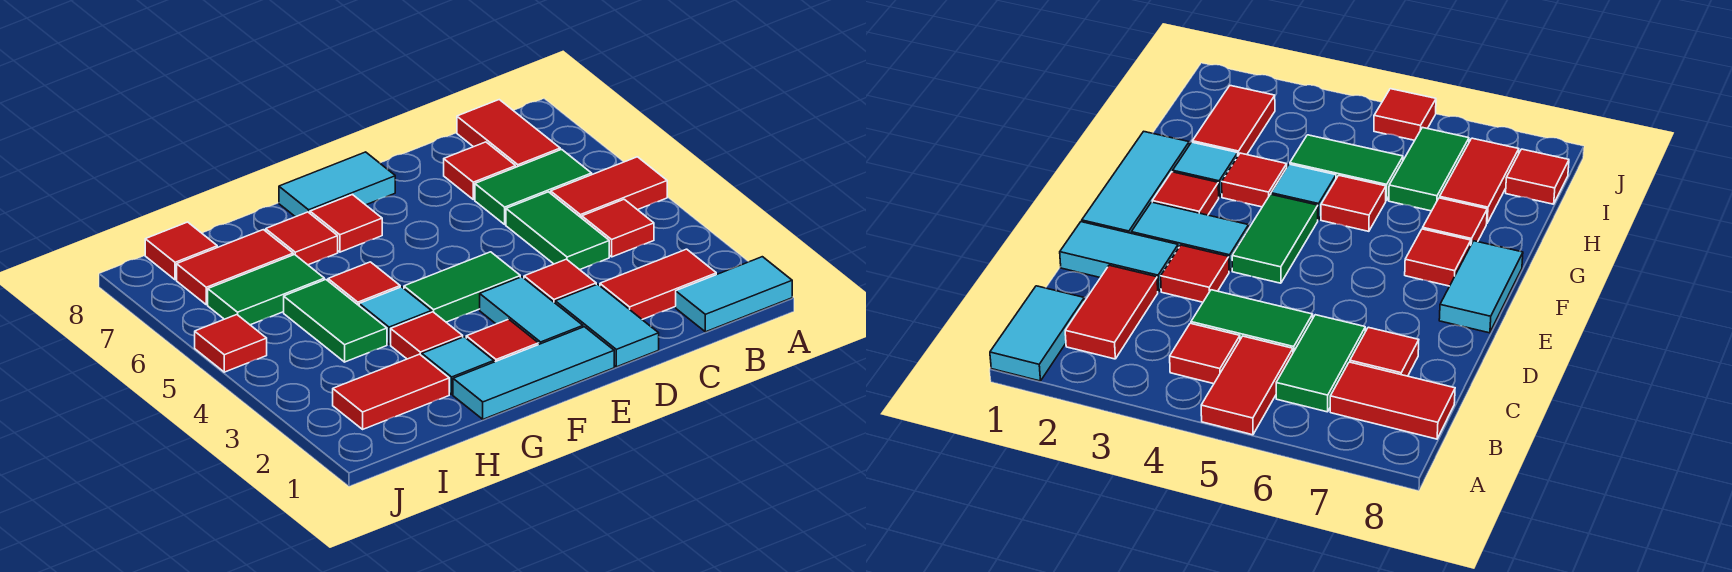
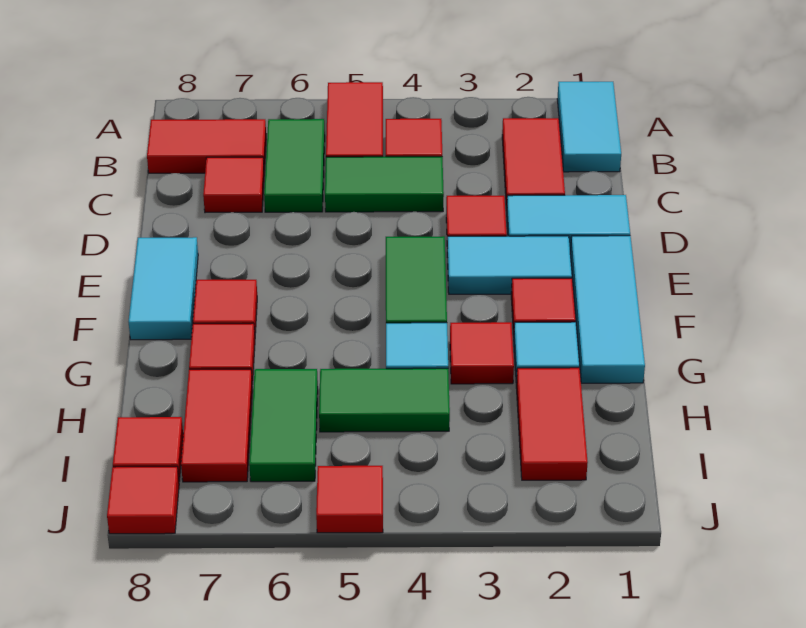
red 1x1 tile [328,262,400,305] -> red 1x1 tile moved to [107,467,179,534]

